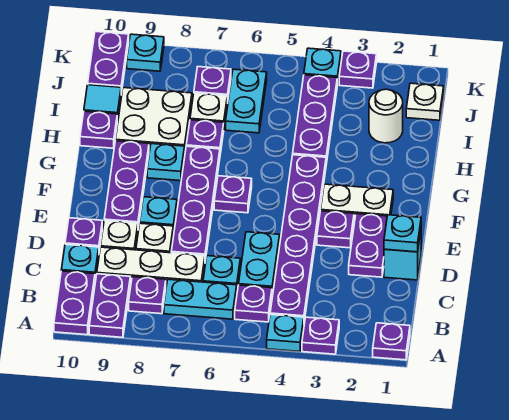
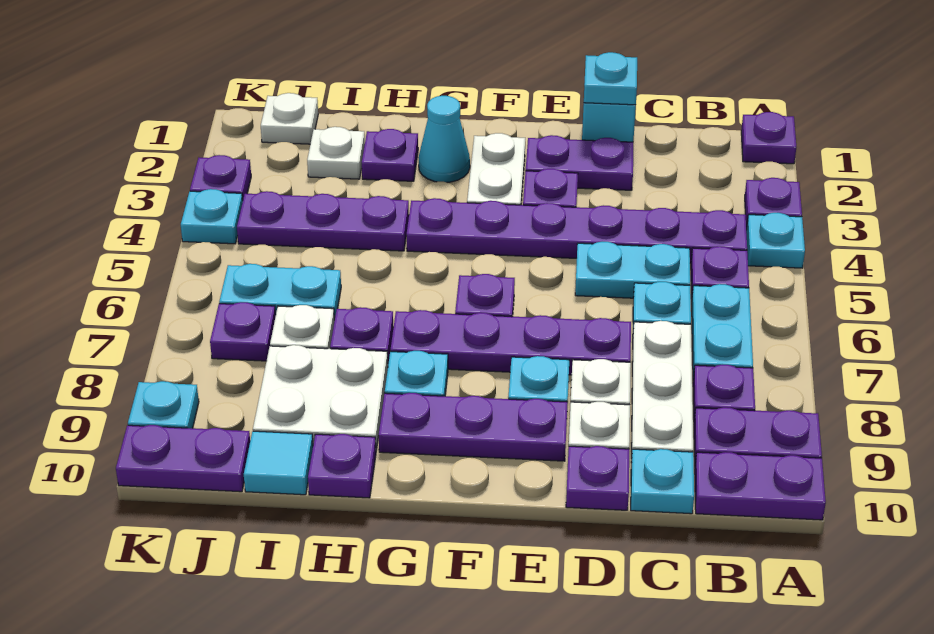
none -> cyan 1x1 cone [418,96,470,182]
none -> purple 1x1 plate [362,129,418,181]
white 1x1 round brick [369,89,403,143] -> white 1x1 plate [307,127,365,179]

